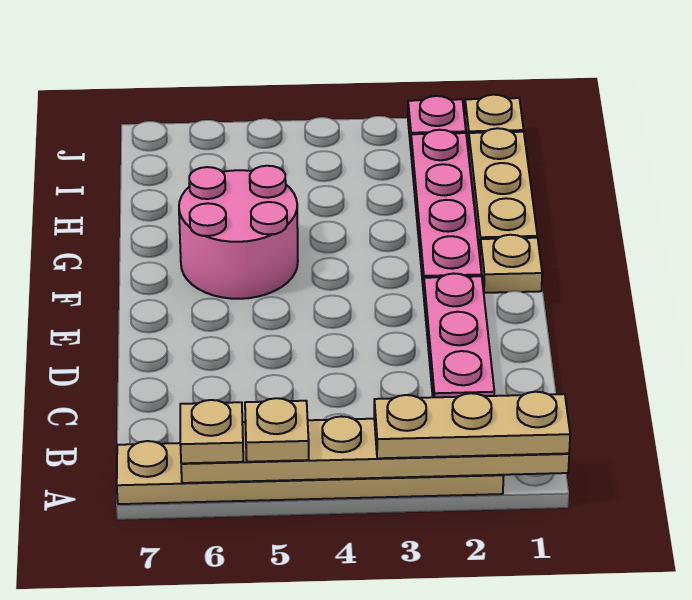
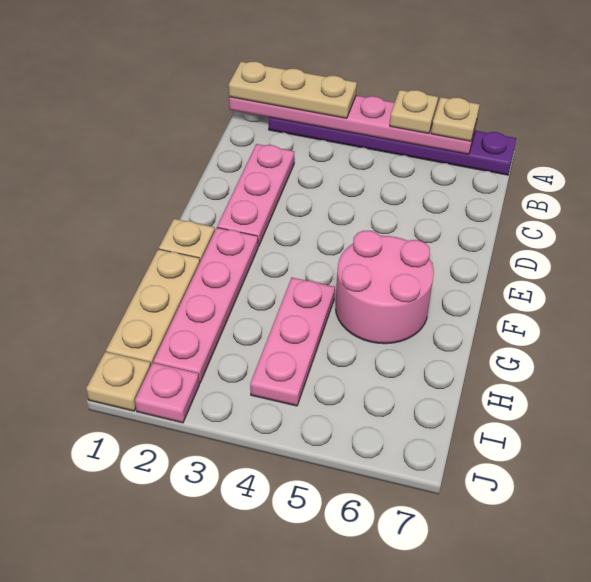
tan 1x6 plate [181,416,569,483] -> pink 1x6 plate [229,96,477,154]
tan 1x6 plate [117,441,504,504] -> purple 1x6 plate [269,117,516,175]
none -> pink 1x3 plate [250,278,335,406]

